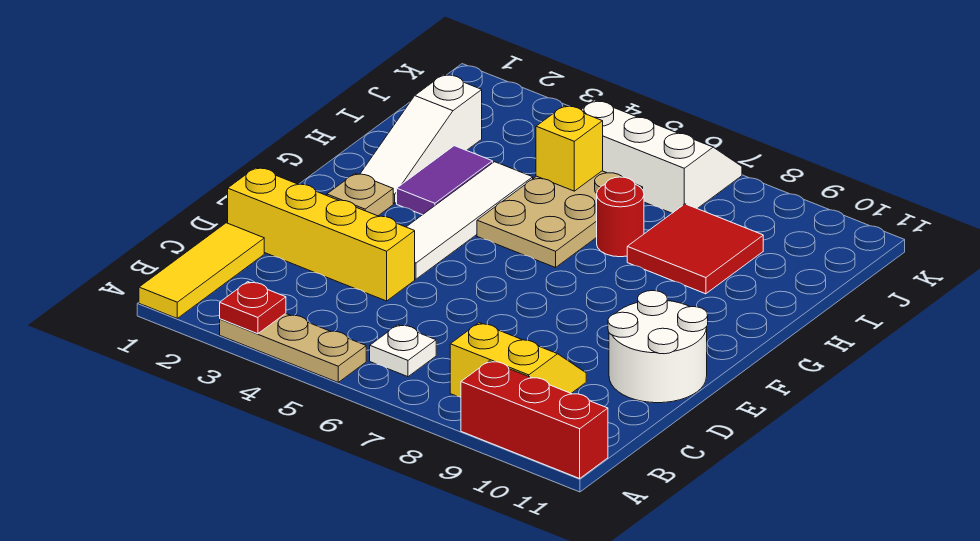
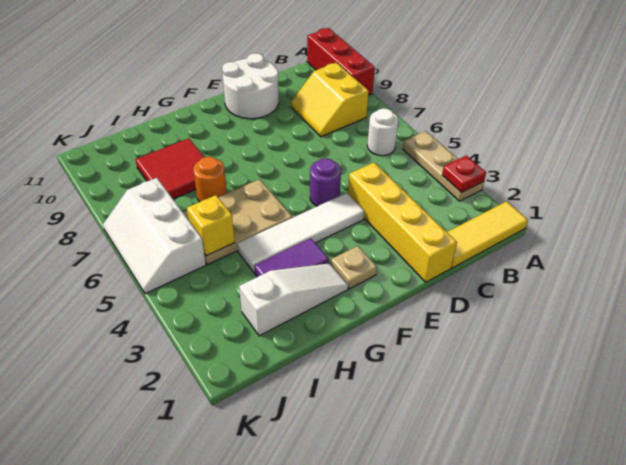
white 1x1 plate [370,325,436,377] -> white 1x1 round brick [367,108,398,156]
none -> purple 1x1 round brick [310,158,341,206]
red 1x1 round brick [597,177,644,257] -> orange 1x1 round brick [193,157,227,202]

